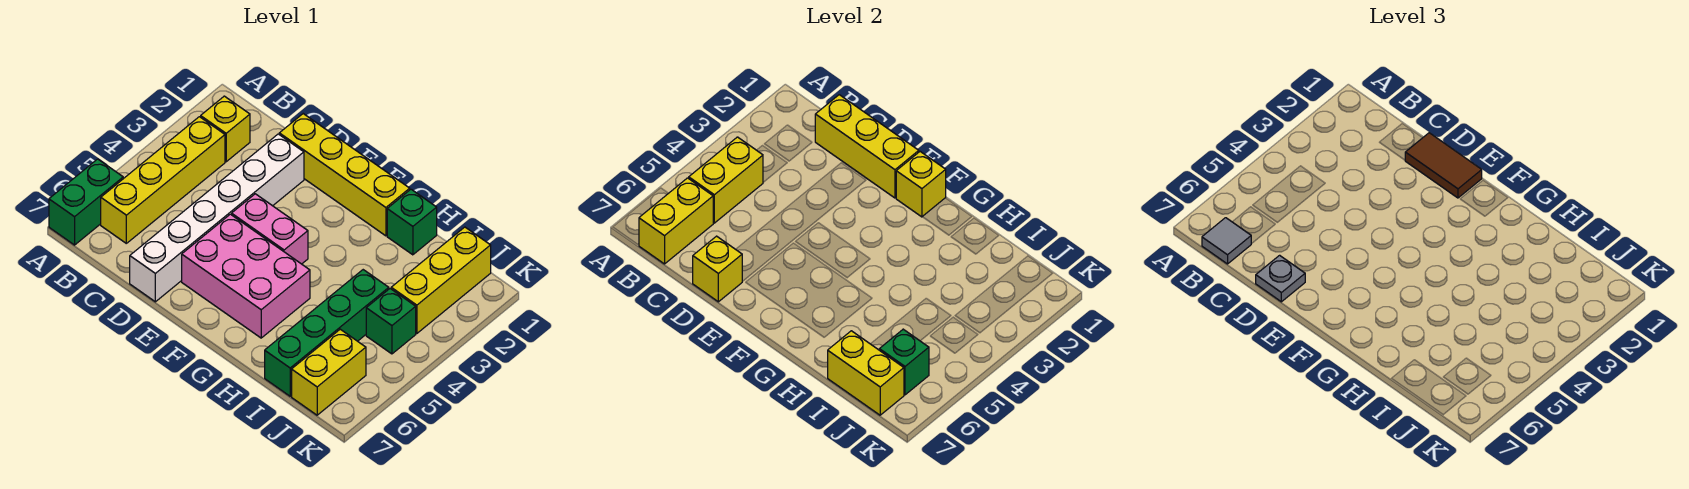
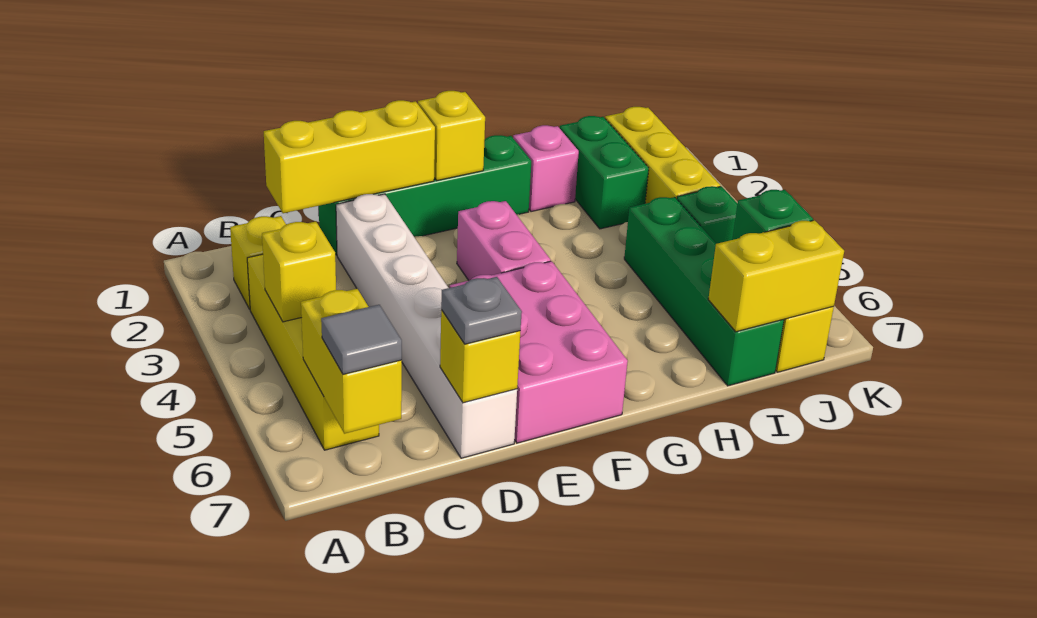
green 1x2 brick [49,159,123,245] -> green 1x2 brick moved to [560,116,649,229]
yellow 1x2 brick [689,137,763,223] -> yellow 1x1 brick [262,222,336,322]
yellow 1x4 brick [279,114,410,236] -> green 1x4 brick [319,135,531,255]
brown 1x2 tile [1405,133,1482,198] -> none
pink 1x2 brick [232,194,308,264] -> pink 1x2 brick turned to [457,201,551,281]
pink 2x3 brick [182,214,310,338] -> pink 2x3 brick turned to [450,261,628,443]
green 1x1 brick [387,189,437,255] -> pink 1x1 brick [513,125,579,212]

